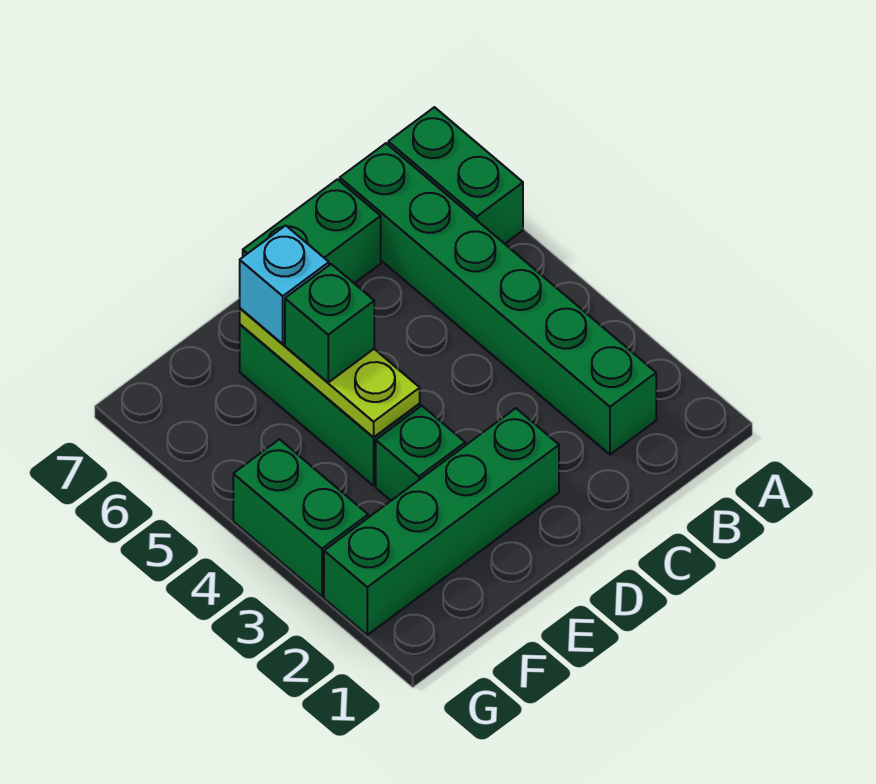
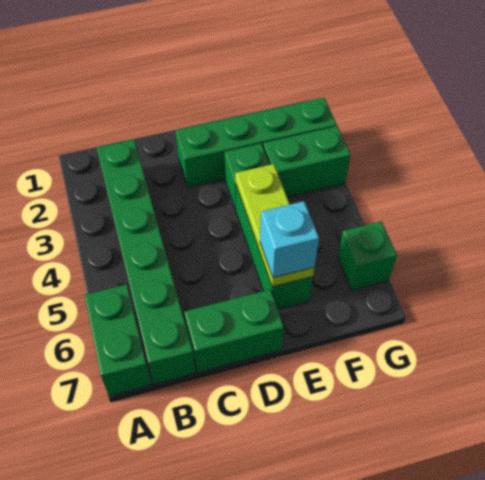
green 1x1 brick [285,264,374,383] -> green 1x1 brick moved to [338,222,397,290]
green 1x2 brick [233,439,368,596] -> green 1x2 brick turned to [263,126,351,197]

